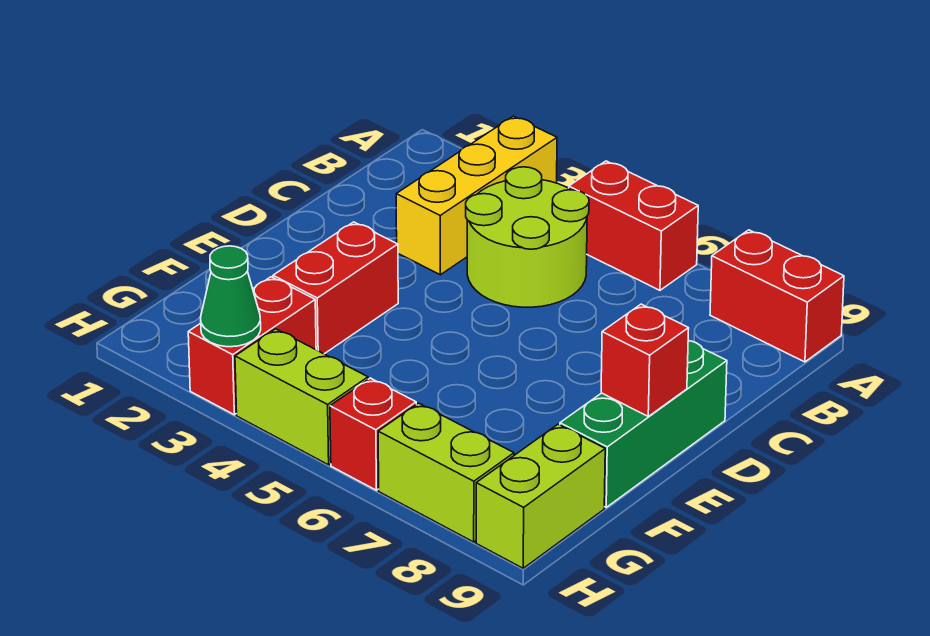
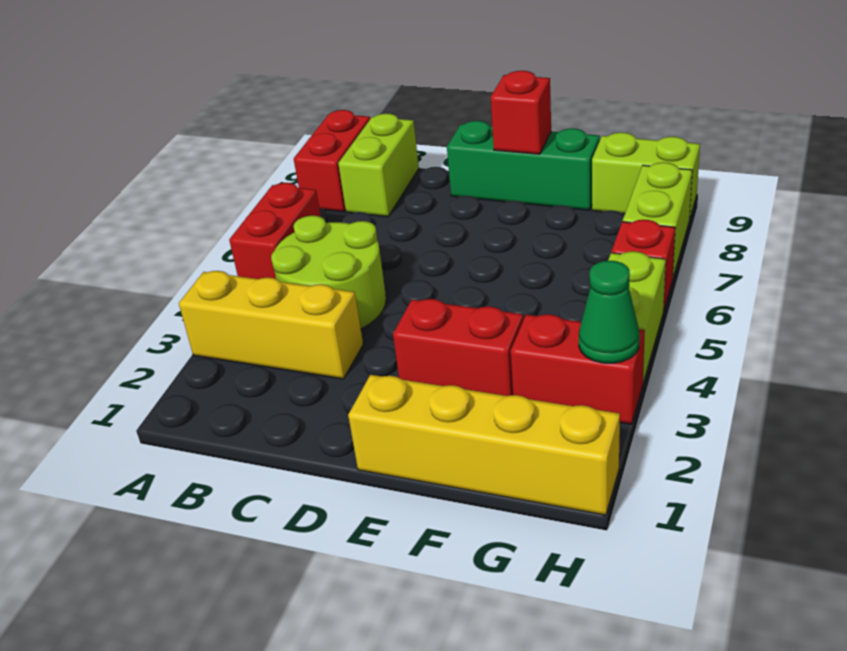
none -> lime 1x2 brick [338,113,419,217]
none -> yellow 1x4 brick [348,375,620,515]

